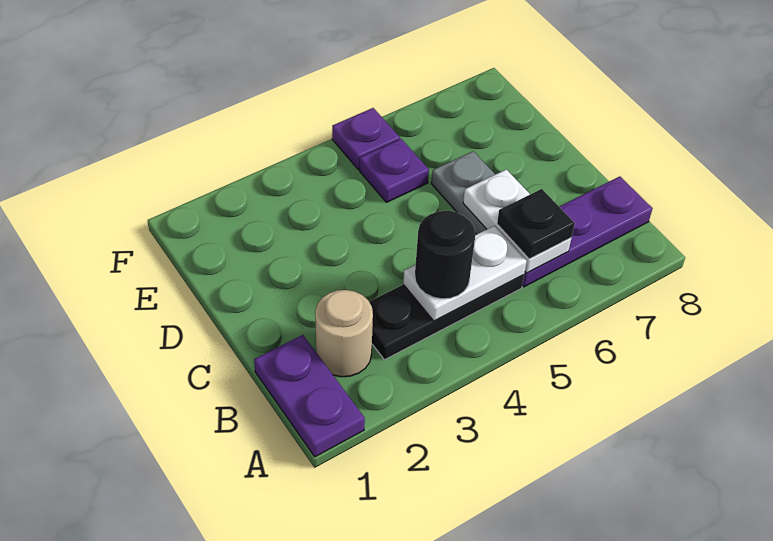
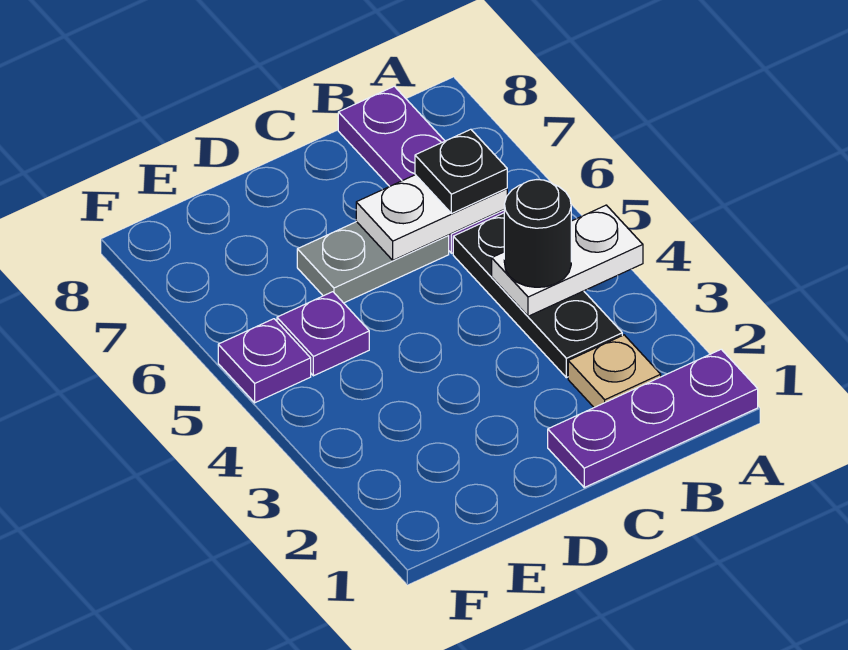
purple 1x2 plate [254,335,365,457] -> purple 1x3 plate [548,349,758,487]
tan 1x1 round brick [315,290,373,377] -> tan 1x1 plate [568,335,661,407]
white 1x2 plate [403,226,527,321] -> white 1x2 plate turned to [492,205,643,316]

